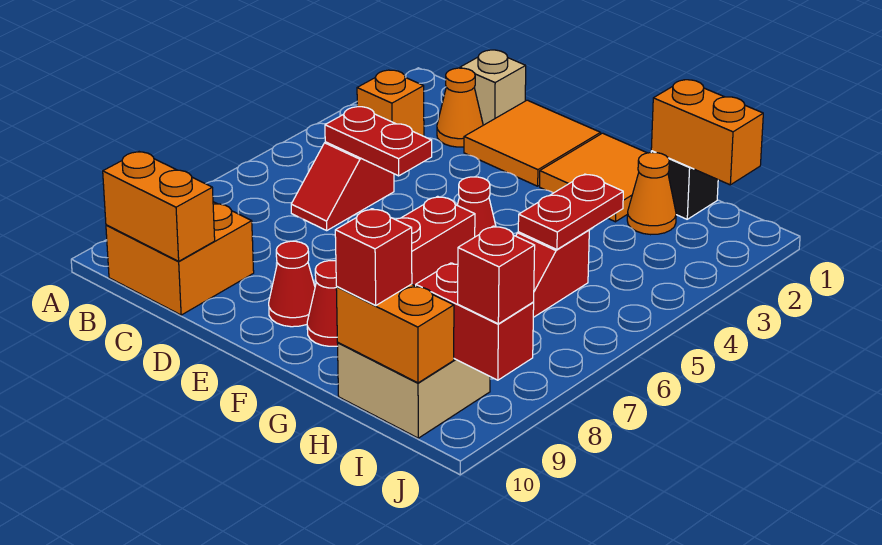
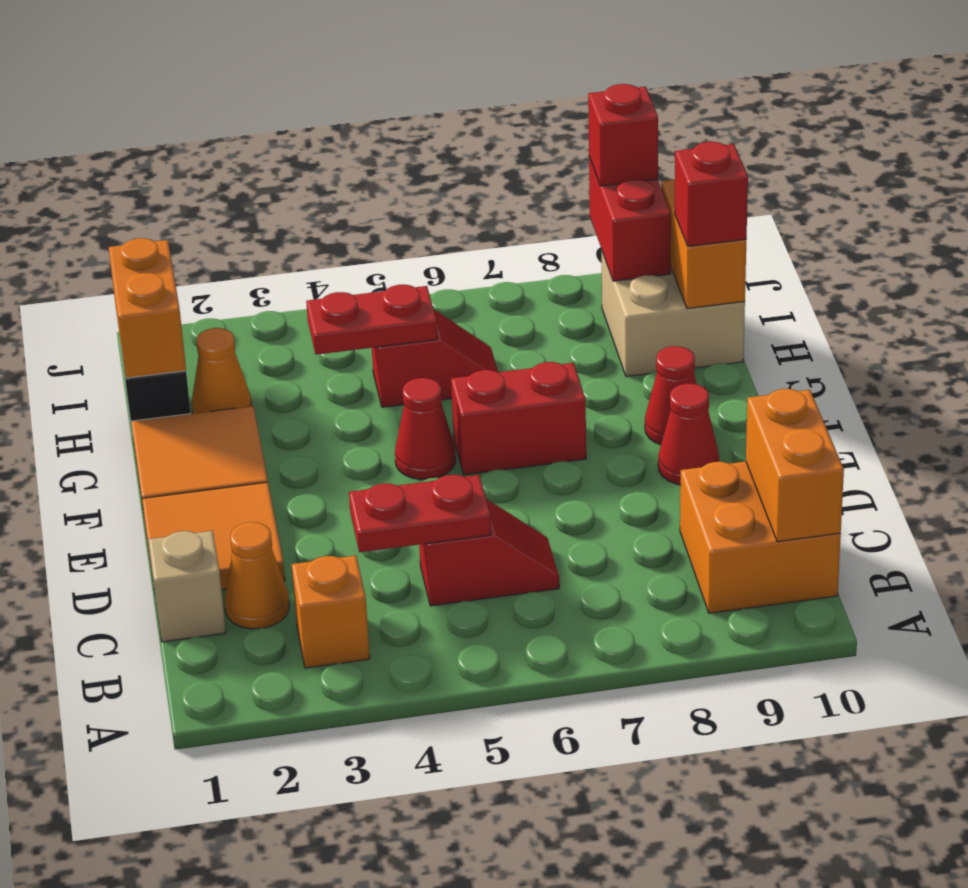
red 1x2 plate [325,107,432,176] -> red 1x2 plate turned to [349,475,491,552]

